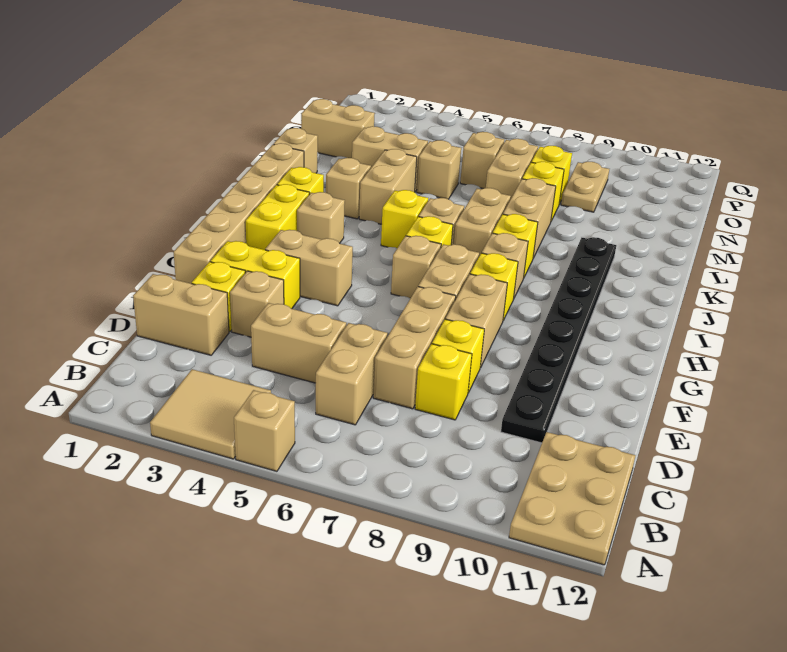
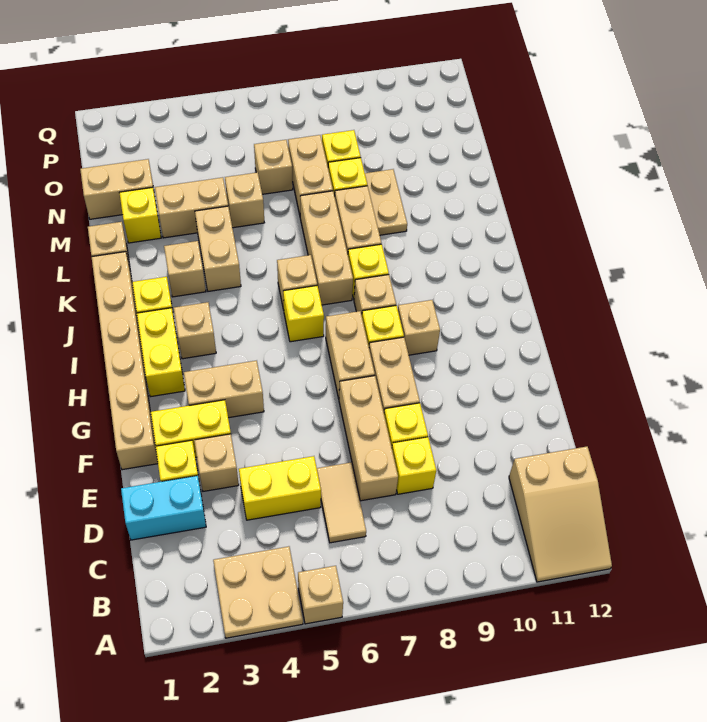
tan 2x2 tile [150,369,271,459] -> tan 2x2 plate [213,546,303,638]
tan 2x3 plate [509,432,635,565] -> tan 2x3 slope [509,447,612,582]
tan 1x2 brick [316,323,388,425] -> tan 1x2 tile [317,462,366,543]
tan 1x2 brick [133,274,229,355] -> cyan 1x2 brick [121,476,206,540]
tan 1x2 brick [251,303,346,383] -> yellow 1x2 brick [239,456,321,520]
black 1x8 plate [501,237,616,443] -> none
tan 1x1 brick [391,236,441,298] -> tan 1x1 brick moved to [398,300,440,355]
yellow 1x1 brick [381,190,428,248] -> yellow 1x1 brick moved to [119,187,161,243]
tan 1x2 brick [454,188,511,256] -> tan 1x3 brick [300,191,353,305]
tan 1x2 plate [561,162,609,212] -> tan 1x2 plate moved to [365,169,407,235]

